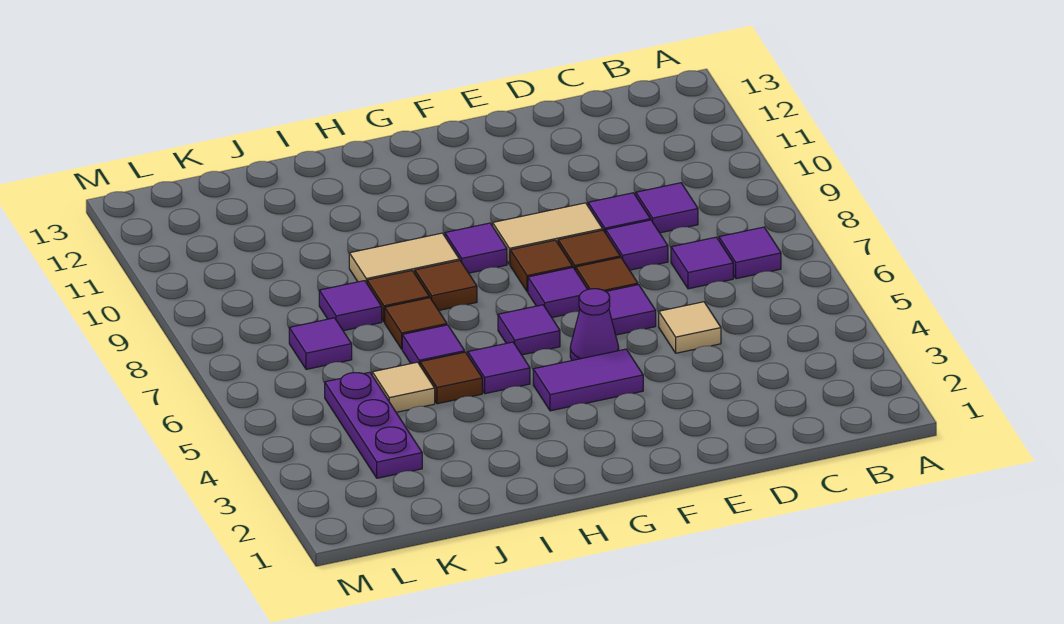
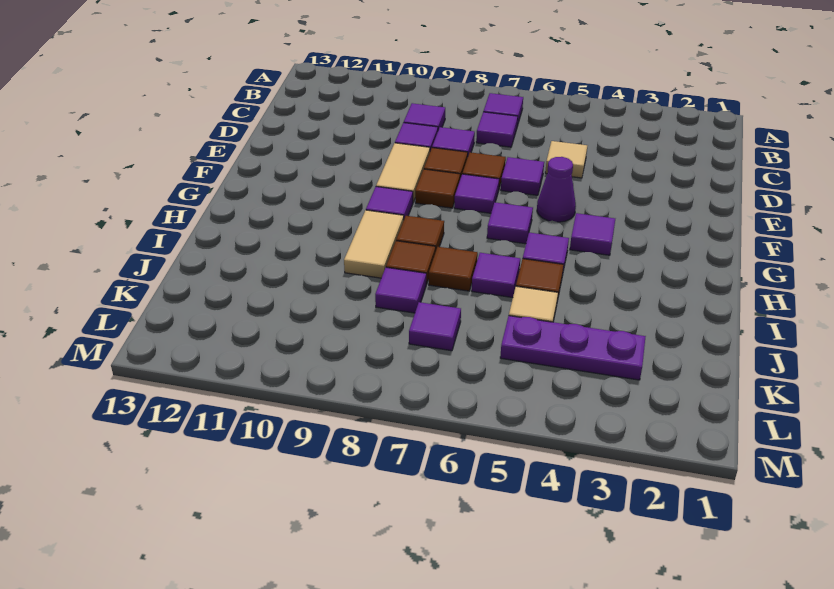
purple 1x2 tile [533,349,643,411] -> purple 1x1 tile [570,213,615,255]

